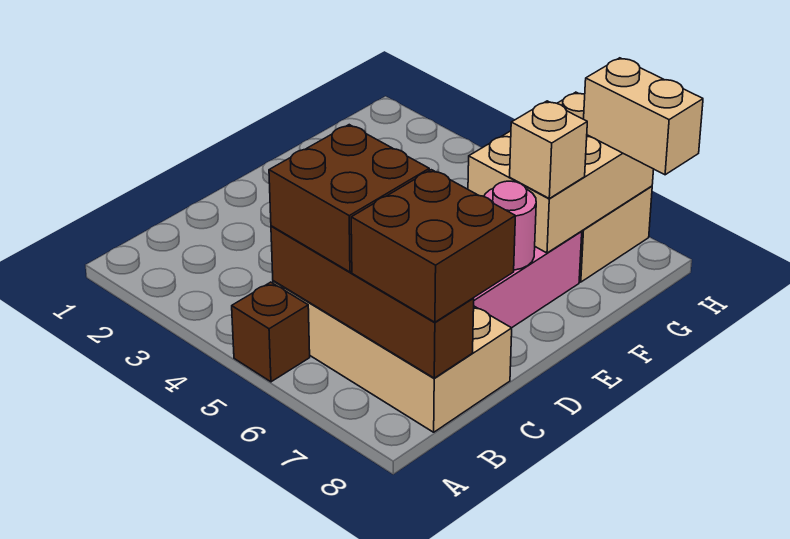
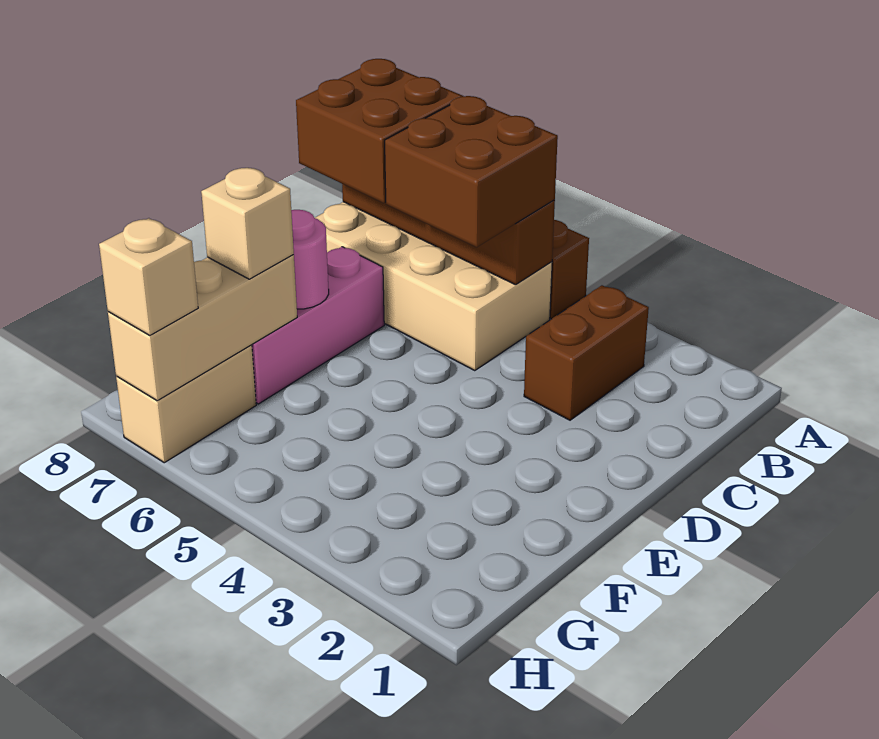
none -> brown 1x2 brick [524,285,649,420]
tan 2x3 brick [468,92,654,253] -> tan 1x3 brick [108,255,297,401]
tan 1x2 brick [584,58,703,175] -> tan 1x1 brick [99,218,198,335]

